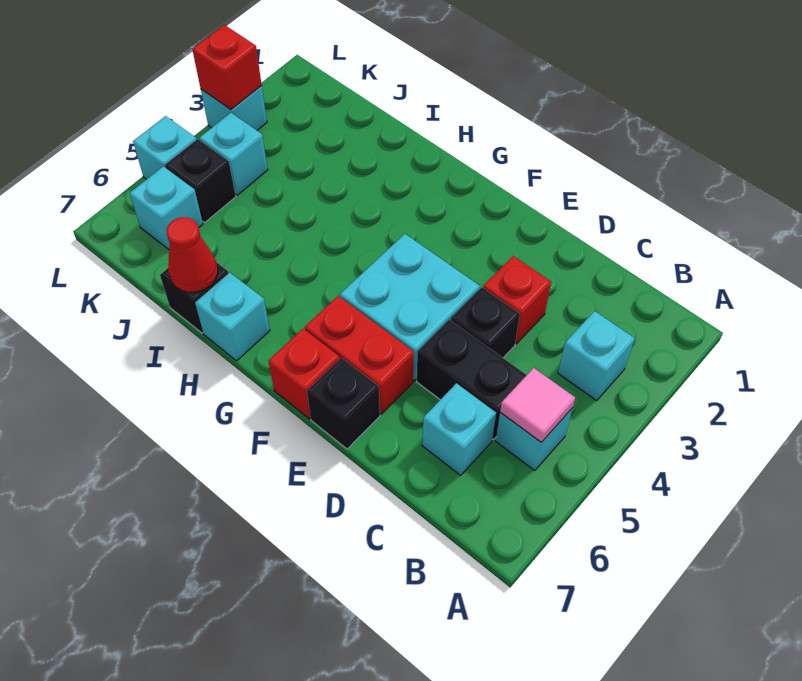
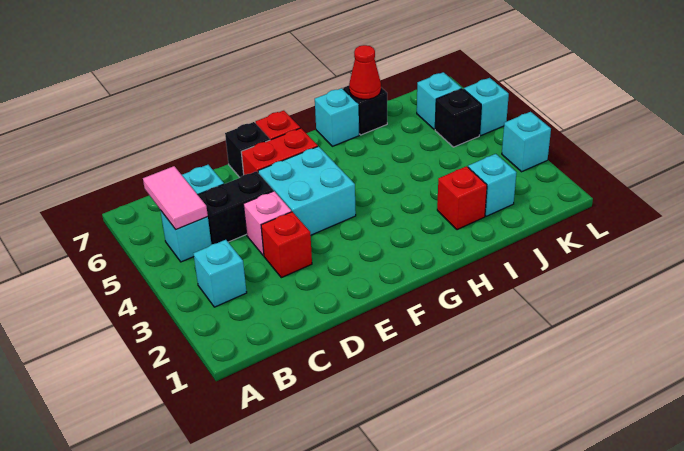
pink 1x1 tile [500,368,575,442] -> pink 1x2 tile [143,166,208,229]
black 1x1 brick [451,287,520,358] -> pink 1x1 brick [243,191,292,256]
cyan 1x1 brick [200,113,268,195] -> cyan 1x1 brick moved to [468,154,517,216]
red 1x1 brick [192,25,262,110] -> red 1x1 brick moved to [437,166,487,230]

